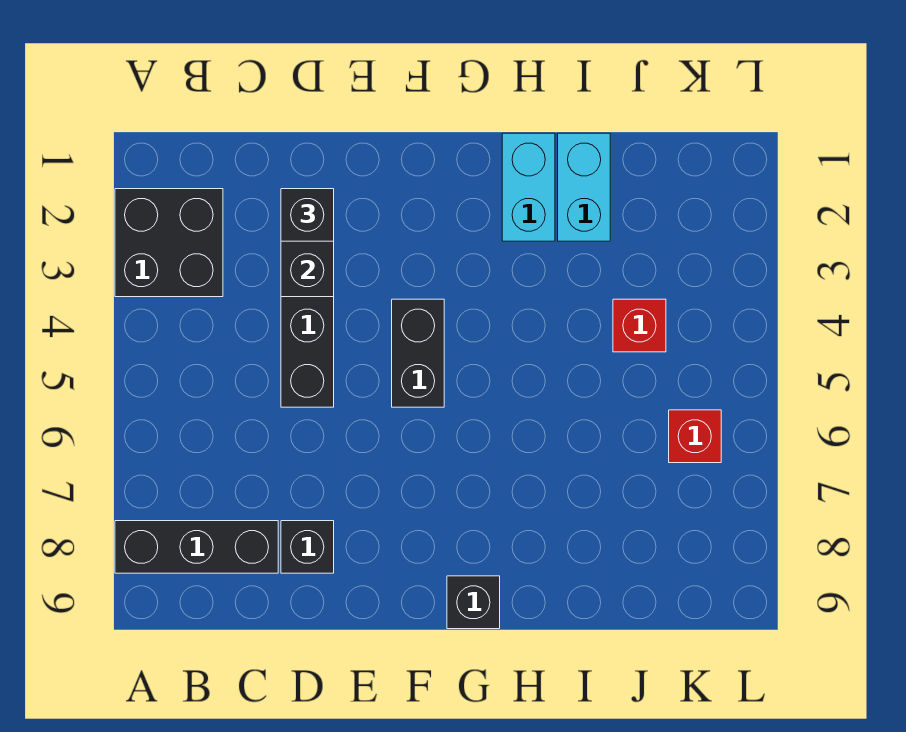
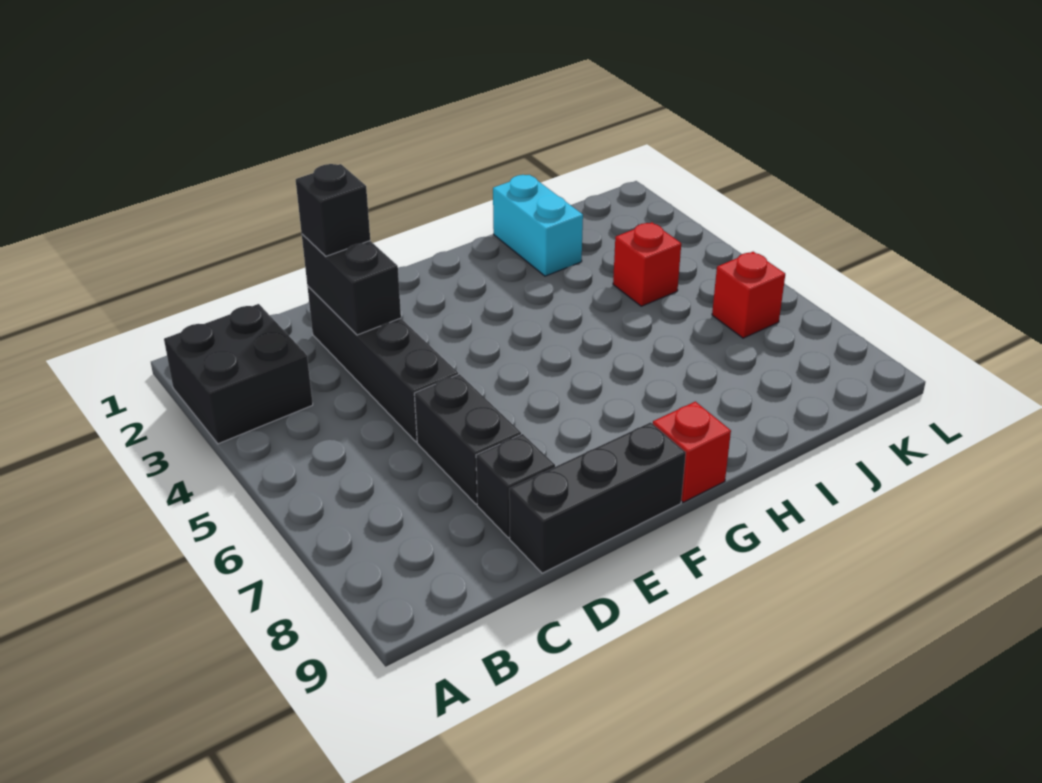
black 1x3 brick [115,521,278,573] -> black 1x3 brick moved to [509,422,686,573]
black 1x2 brick [392,299,444,407] -> black 1x2 brick moved to [414,374,521,504]
black 1x1 brick [447,576,500,629] -> red 1x1 brick [653,402,731,502]
cyan 1x2 brick [502,133,555,241] -> none

